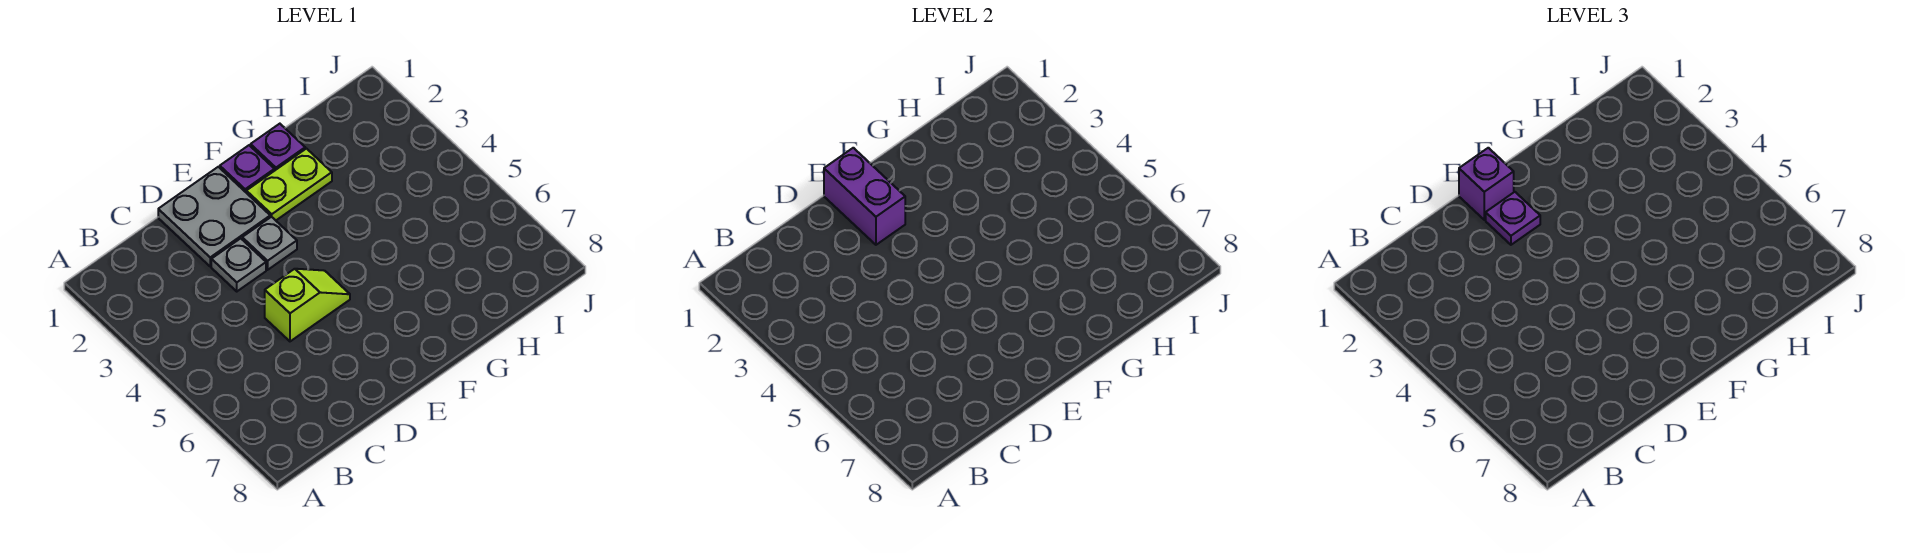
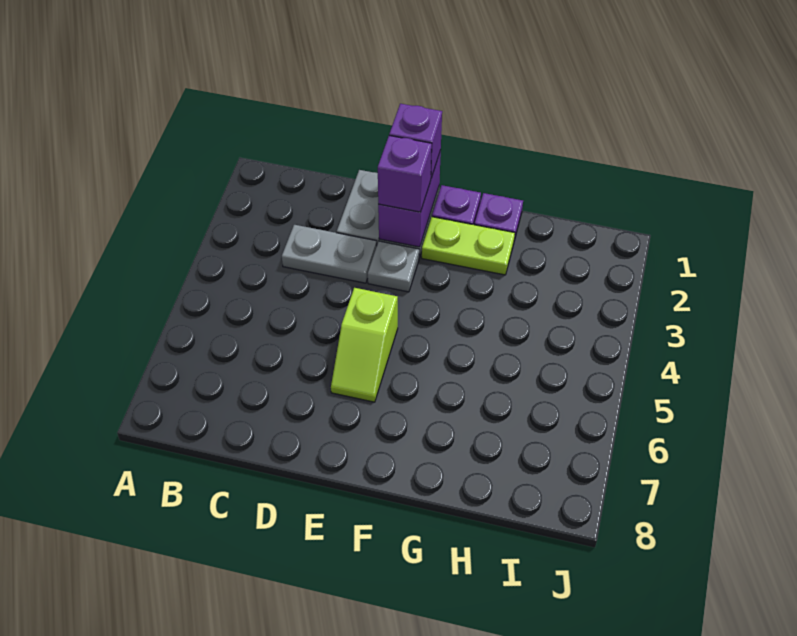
grey 1x1 plate [211,238,266,291] -> grey 1x2 plate [282,225,377,283]
lime 1x2 slope [265,269,350,341] -> lime 1x2 slope turned to [331,288,398,402]
purple 1x1 plate [1486,192,1540,245] -> purple 1x1 brick [378,136,432,212]

